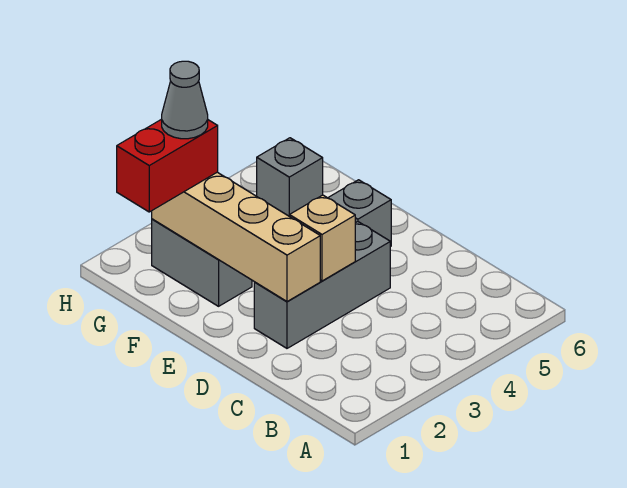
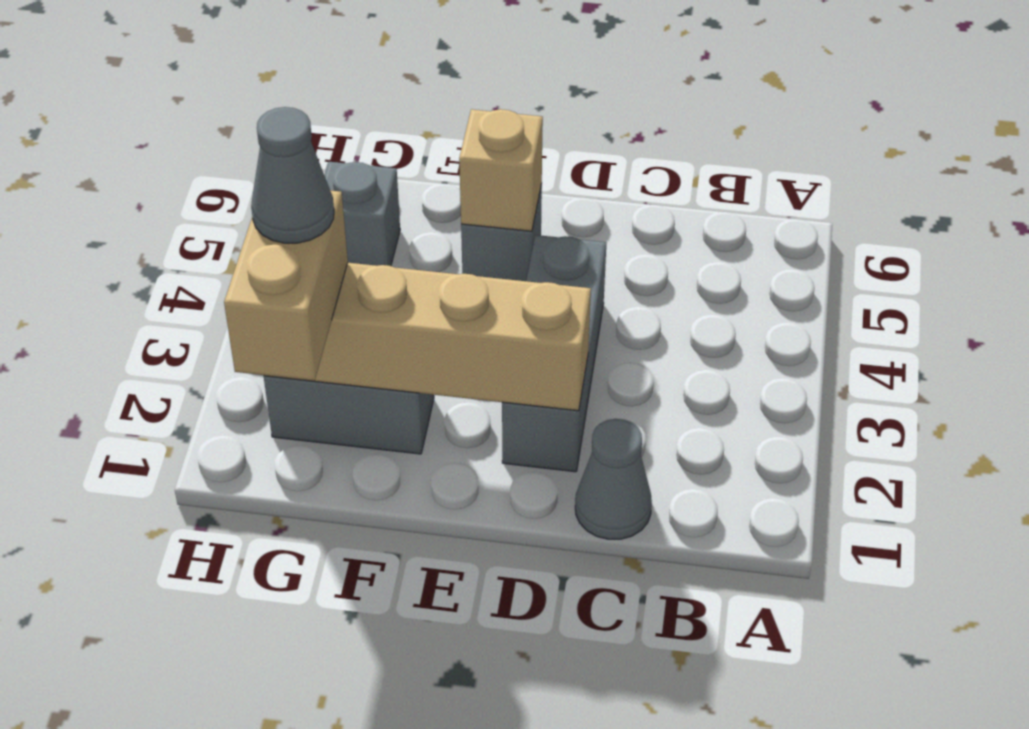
none -> grey 1x1 cone [575,419,652,539]
tan 1x1 brick [289,195,355,281] -> tan 1x1 brick moved to [459,109,543,231]
red 1x2 brick [117,119,218,212] -> tan 1x2 brick [224,190,348,381]

